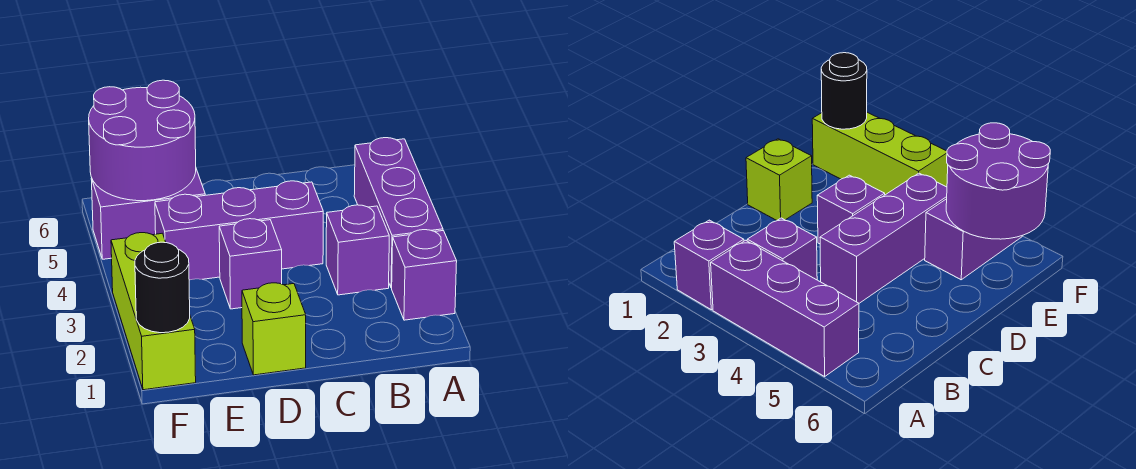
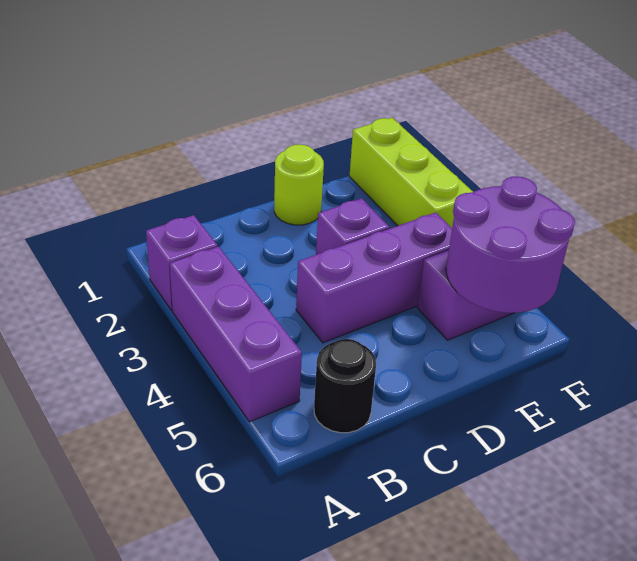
purple 1x1 brick [326,205,389,295] -> none
lime 1x1 brick [242,283,306,375] -> lime 1x1 round brick [274,144,324,225]
black 1x1 round brick [135,242,190,333] -> black 1x1 round brick moved to [314,339,376,433]

